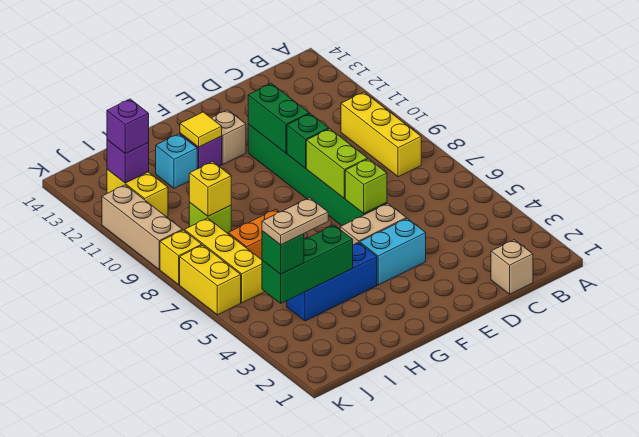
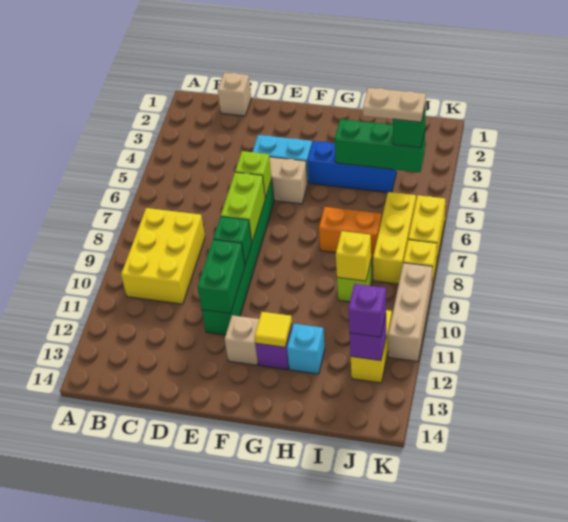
yellow 1x3 brick [341,92,421,177] -> yellow 2x3 brick [121,208,205,304]

